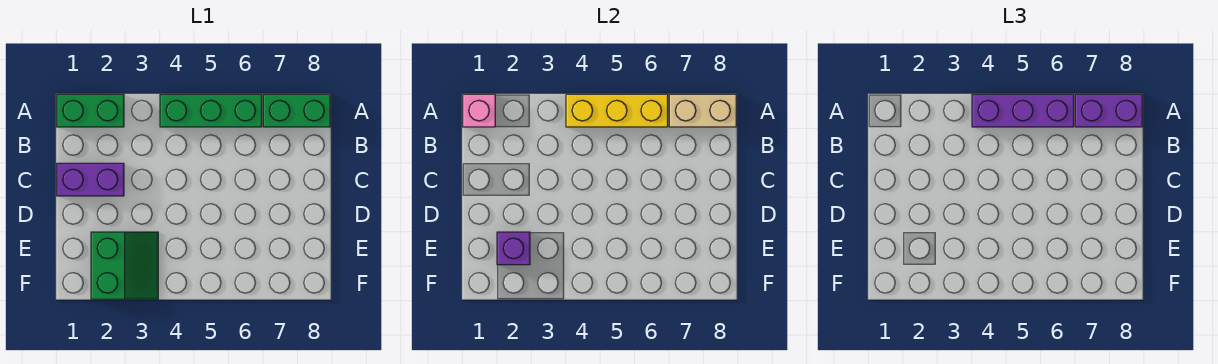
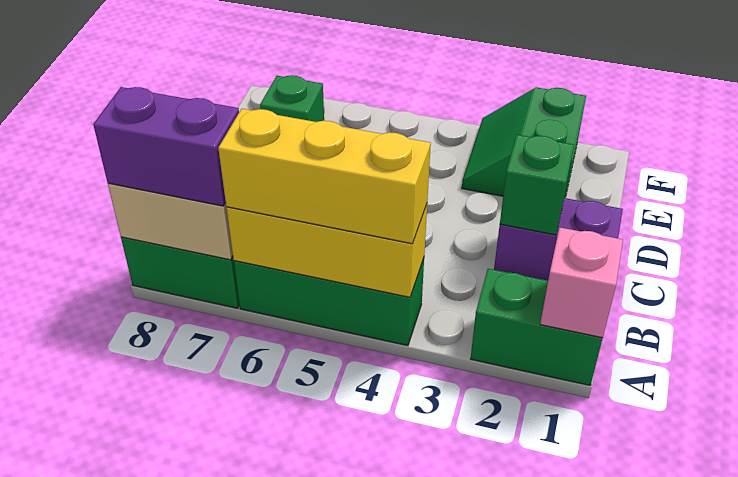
purple 1x3 brick [972,94,1074,127] -> yellow 1x3 brick [218,109,431,244]
none -> green 1x1 brick [500,135,574,235]
purple 1x1 brick [497,232,530,265] -> none
none -> green 1x1 brick [260,75,324,122]

